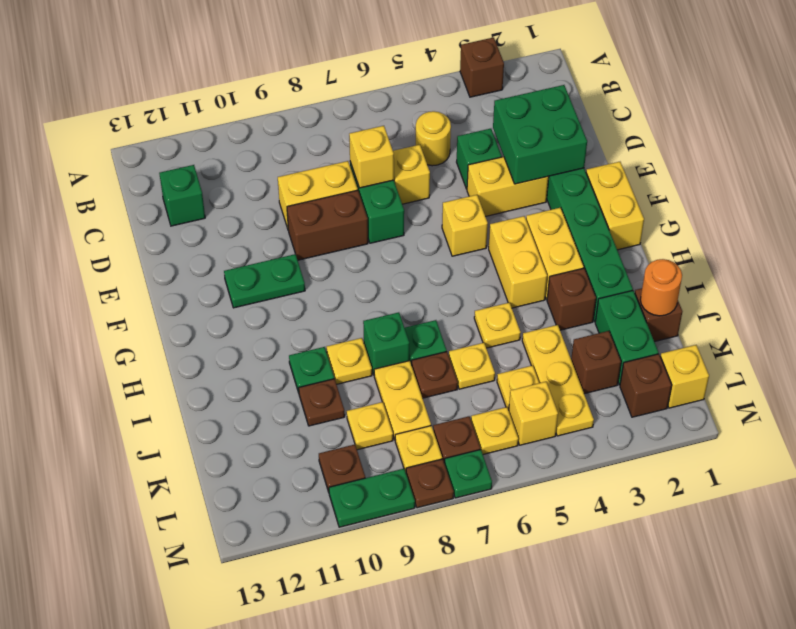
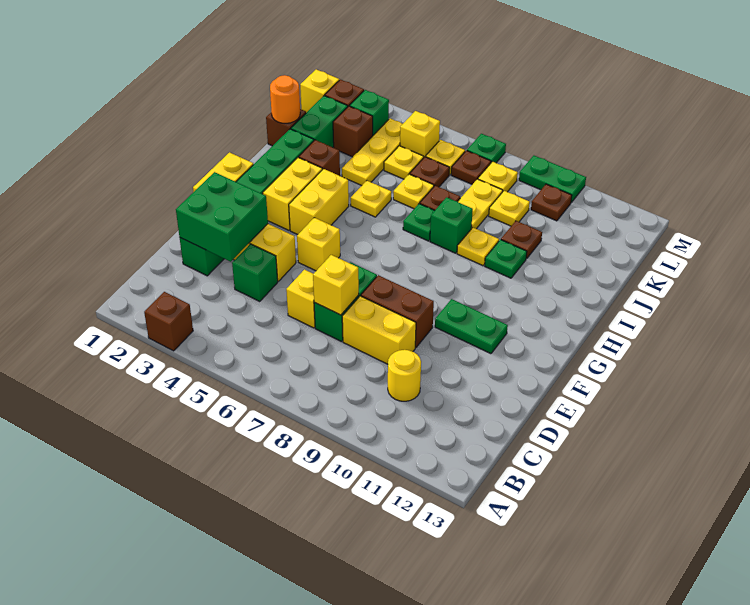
yellow 1x1 round brick [415,111,451,166] -> yellow 1x1 round brick moved to [388,350,421,401]
green 1x1 brick [159,165,205,226] -> green 1x1 brick moved to [350,90,389,135]
brown 1x1 plate [406,459,454,508] -> brown 1x1 plate moved to [410,157,450,187]

